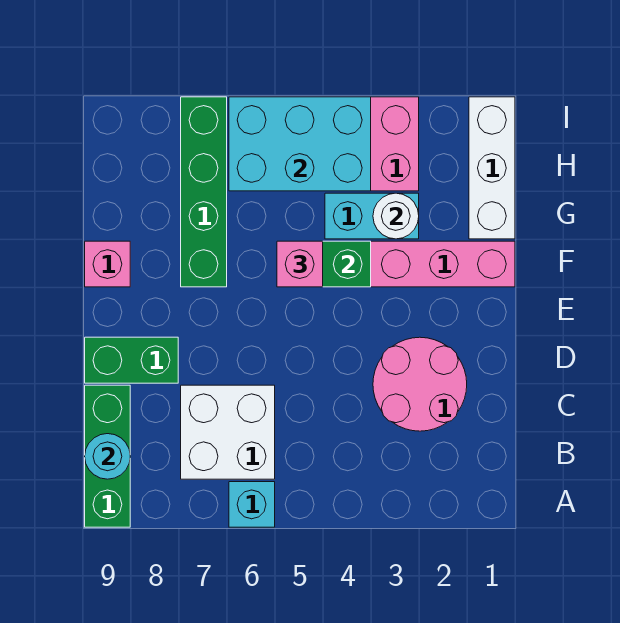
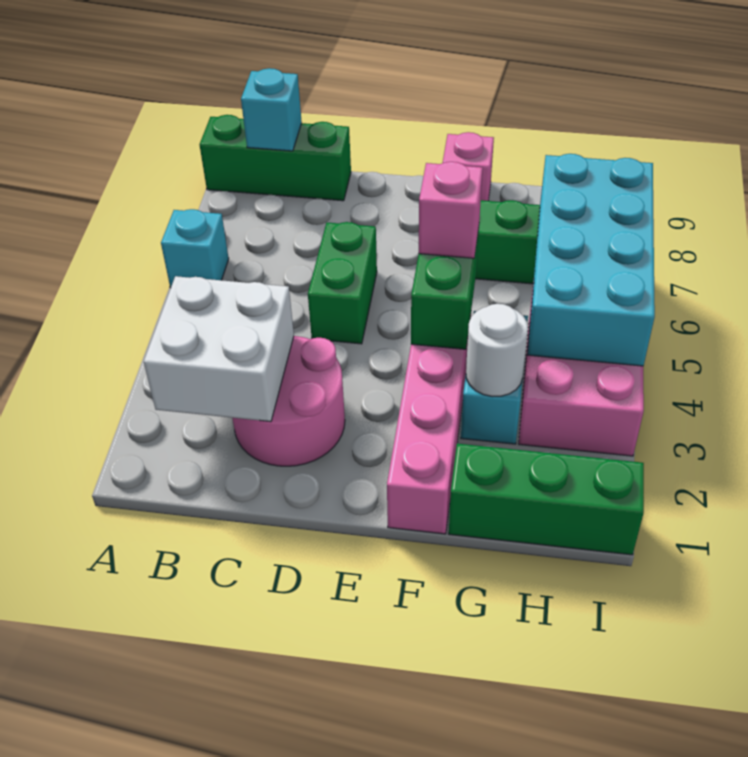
white 2x2 brick [181,385,275,479] -> white 2x2 brick moved to [144,276,294,422]
cyan 1x1 round brick [85,434,130,479] -> cyan 1x1 brick [241,68,302,151]
green 1x2 brick [85,337,178,383] -> green 1x2 brick moved to [308,222,377,344]
white 1x3 brick [469,97,515,239] -> green 1x3 brick [449,444,644,555]
cyan 2x3 brick [229,97,371,191] -> cyan 2x4 brick [527,154,655,366]

